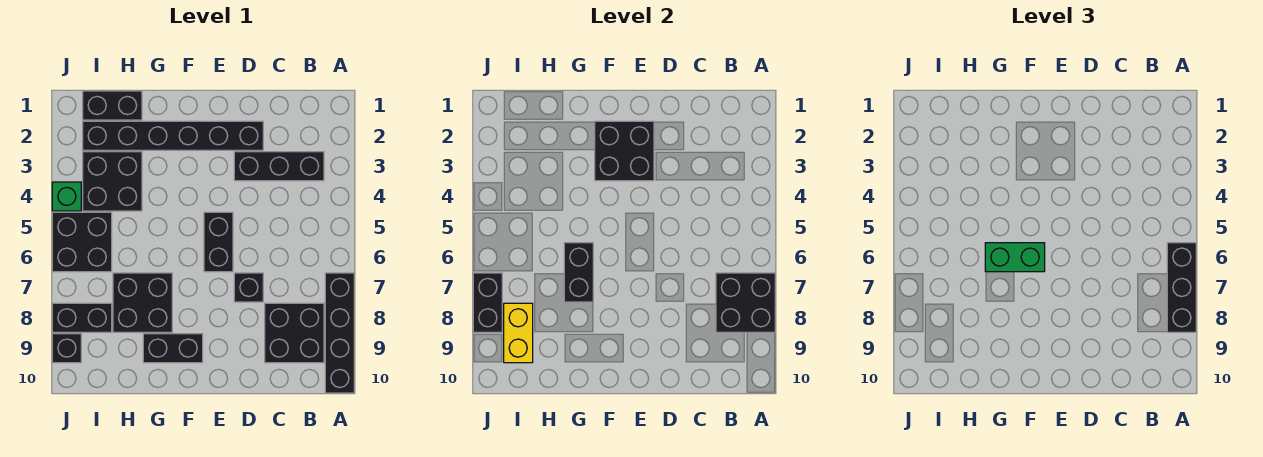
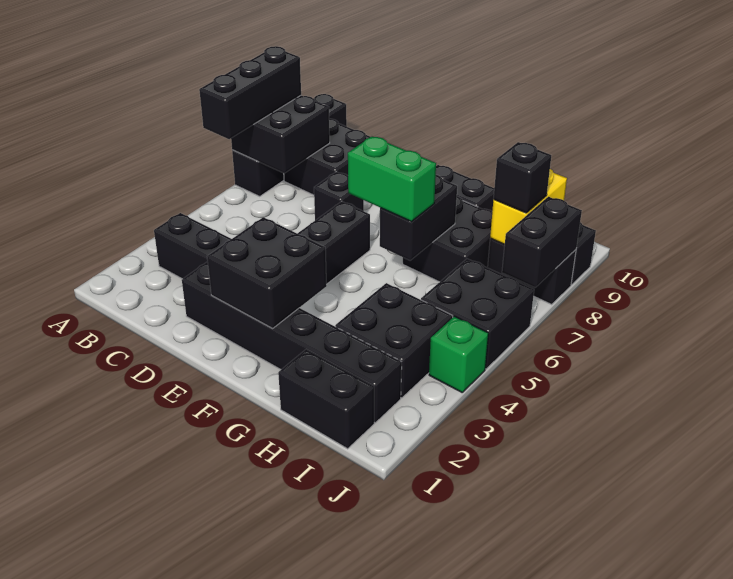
none -> black 1x1 brick [494,142,551,213]

